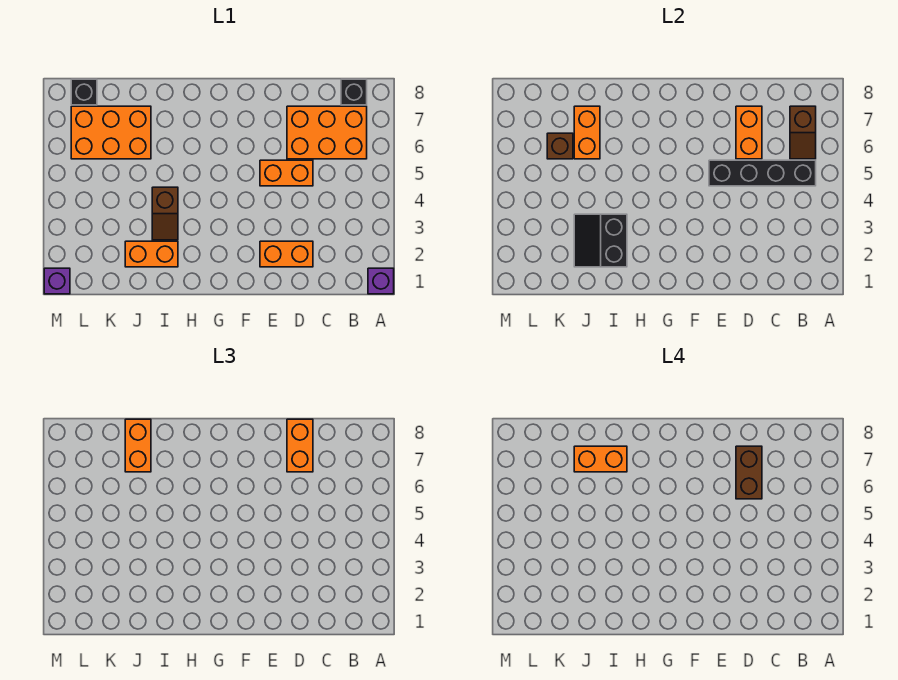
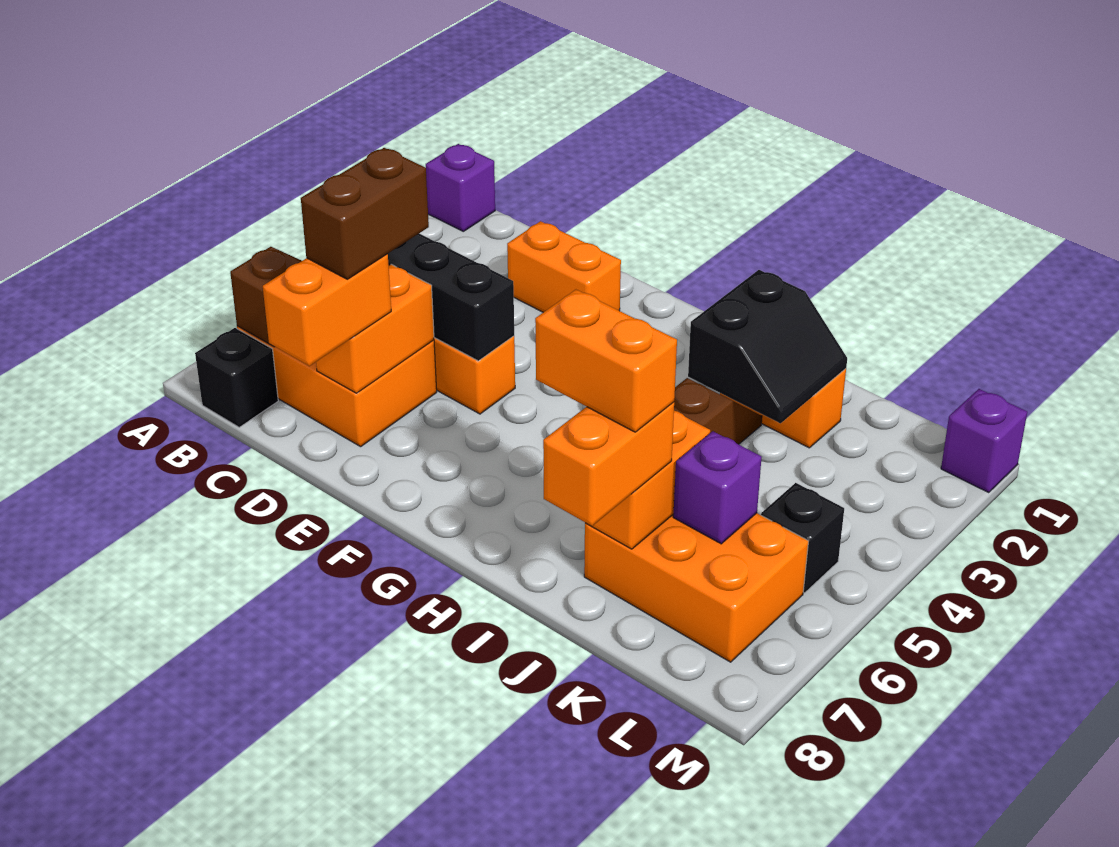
brown 1x1 brick [547,133,573,159] -> purple 1x1 brick [673,431,762,544]
black 1x1 brick [71,79,97,105] -> black 1x1 brick moved to [761,483,844,593]

